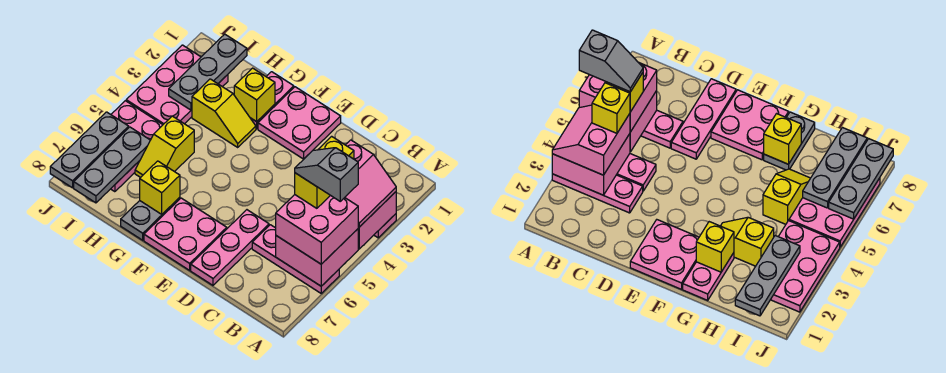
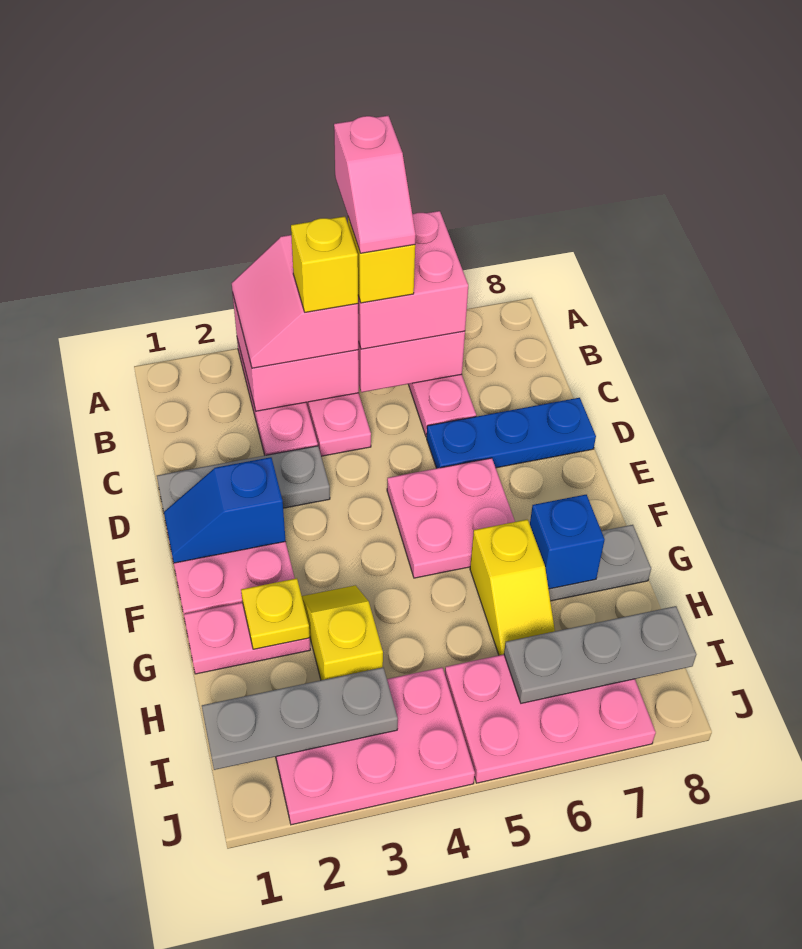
pink 2x2 slope [345,140,396,227] -> pink 2x2 slope turned to [232,235,358,368]
grey 1x2 slope [295,148,358,201] -> pink 1x2 slope [334,116,416,253]
pink 1x3 plate [191,210,269,285] -> blue 1x3 plate [427,398,596,468]
none -> blue 1x2 slope [164,457,286,563]
pink 2x2 plate [144,198,227,270] -> pink 2x2 plate moved to [387,458,515,578]
yellow 1x1 brick [234,68,275,122] -> yellow 1x1 plate [241,578,310,649]
yellow 1x1 brick [140,161,180,214] -> blue 1x1 brick [530,495,605,589]
yellow 1x2 slope [135,116,194,178] -> yellow 1x2 slope turned to [470,519,555,655]
grey 1x3 plate [50,112,129,188] -> grey 1x3 plate moved to [157,446,330,517]

